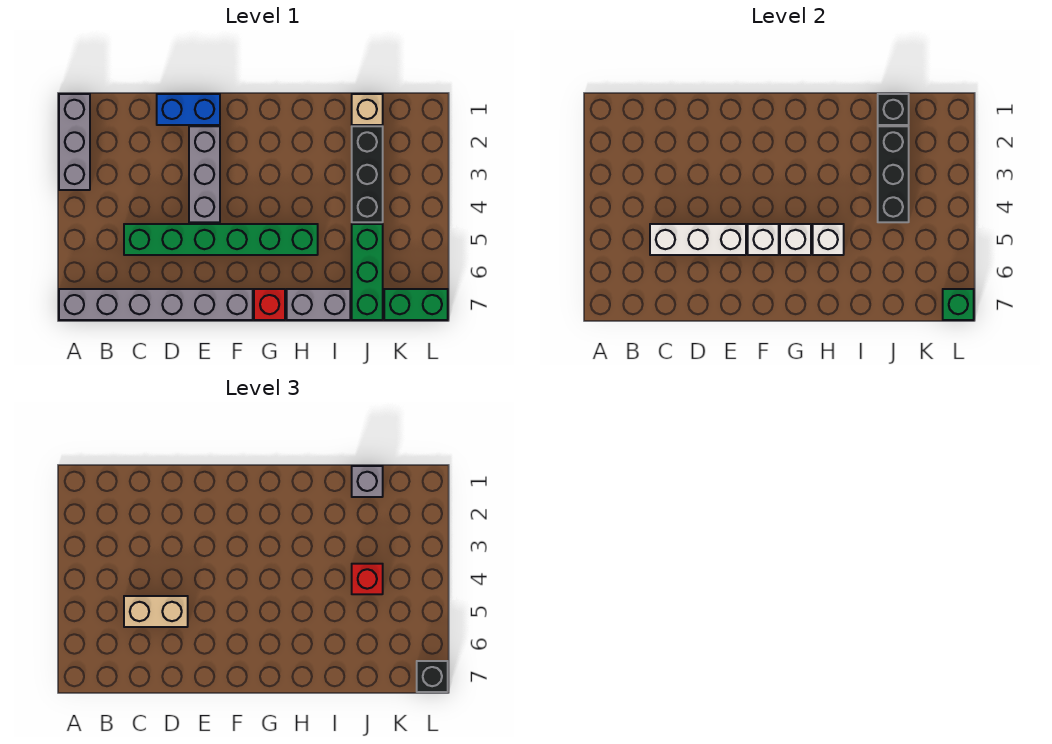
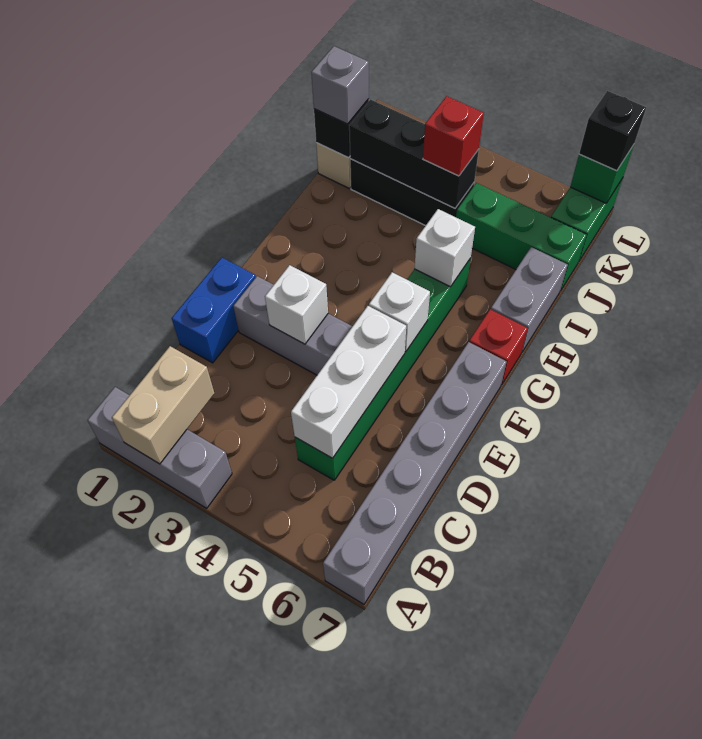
tan 1x2 brick [124,596,188,627] -> tan 1x2 brick moved to [112,346,214,464]
white 1x1 brick [780,224,811,255] -> white 1x1 brick moved to [265,265,328,344]

